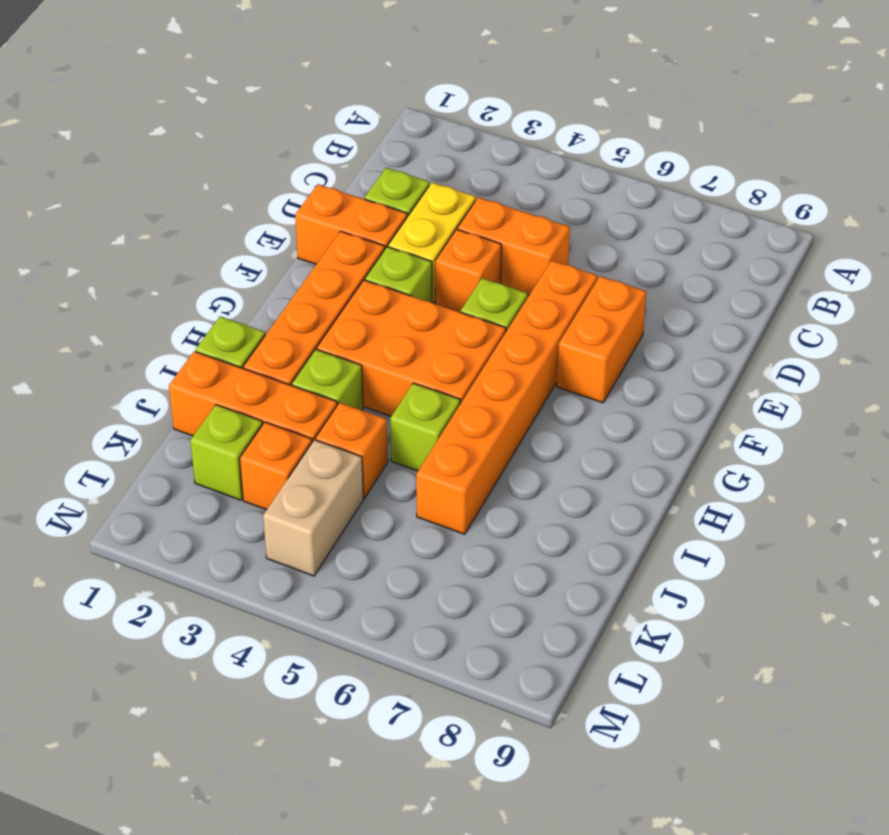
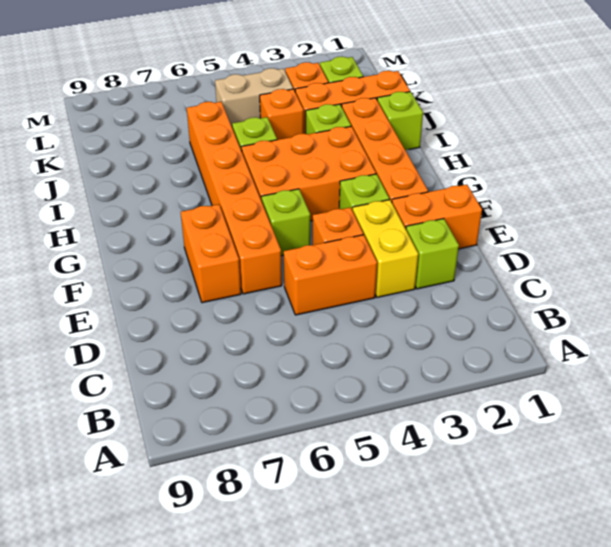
tan 1x2 brick [263,440,363,576] -> tan 1x2 brick turned to [215,68,293,126]

